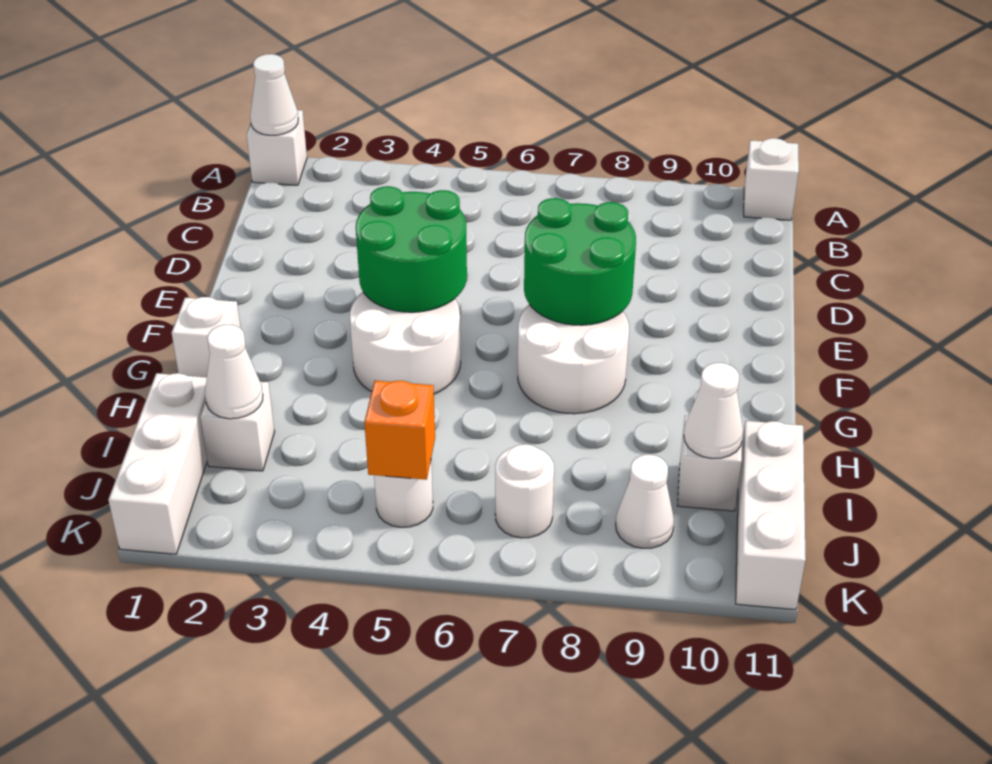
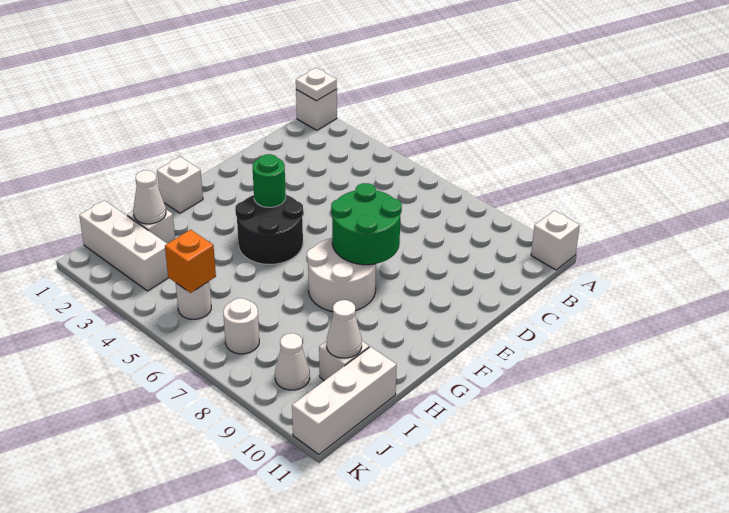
white 1x1 cone [250,54,298,135] -> white 1x1 plate [296,68,337,101]
green 2x2 round brick [356,186,467,312] -> green 1x1 round brick [253,154,286,207]
white 2x2 round brick [350,292,461,394] -> black 2x2 round brick [235,195,303,264]
white 1x3 brick [108,373,207,554] -> white 1x3 brick turned to [79,200,168,291]

